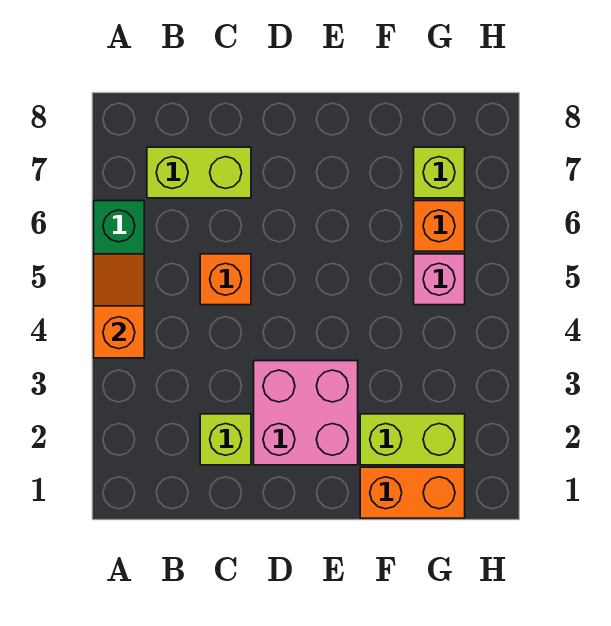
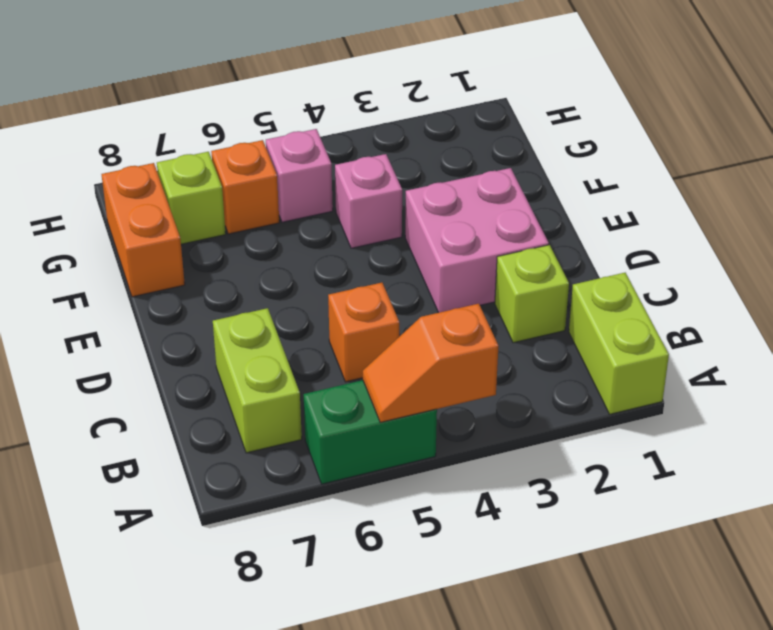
orange 1x2 brick [360,467,465,518] -> orange 1x2 brick moved to [101,163,185,297]
lime 1x2 brick [360,414,465,465] -> lime 1x2 brick moved to [569,273,669,414]
none -> pink 1x1 brick [335,154,402,248]

